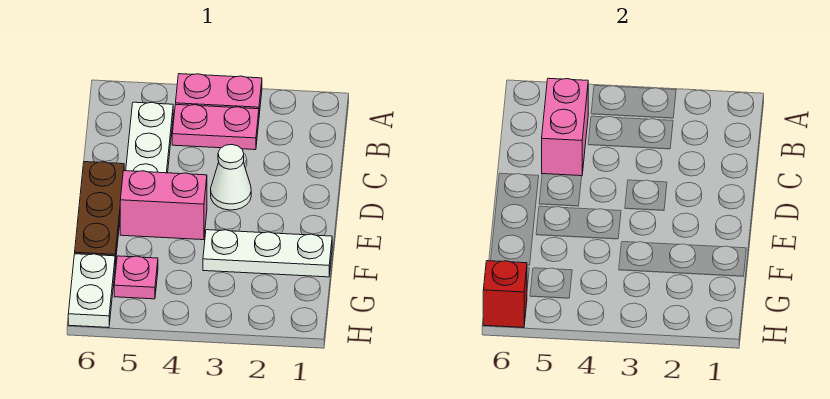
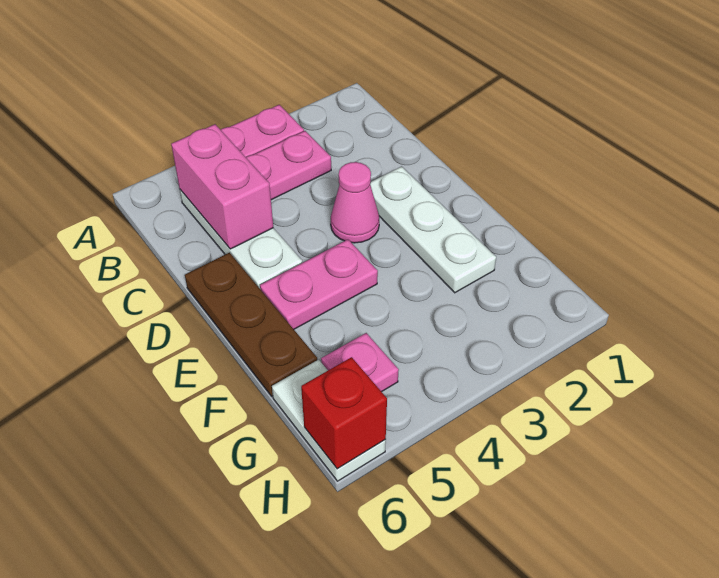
white 1x1 cone [211,145,251,210] -> pink 1x1 cone [331,162,379,243]
pink 1x2 brick [120,171,207,240] -> pink 1x2 plate [260,239,378,329]
white 1x3 plate [203,230,332,277] -> white 1x3 plate turned to [370,166,496,293]

